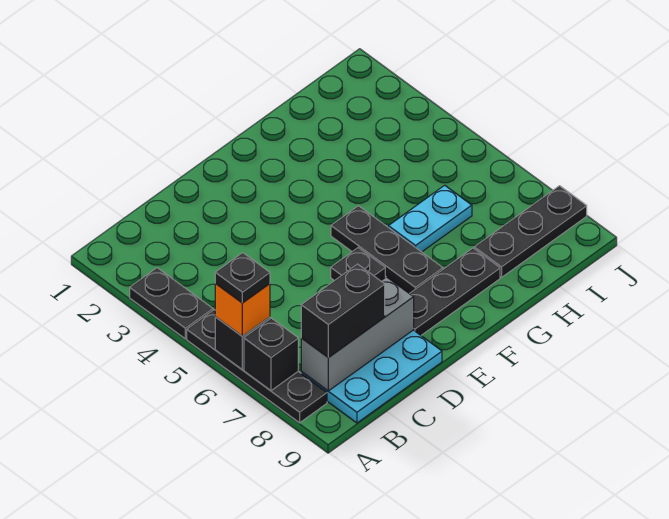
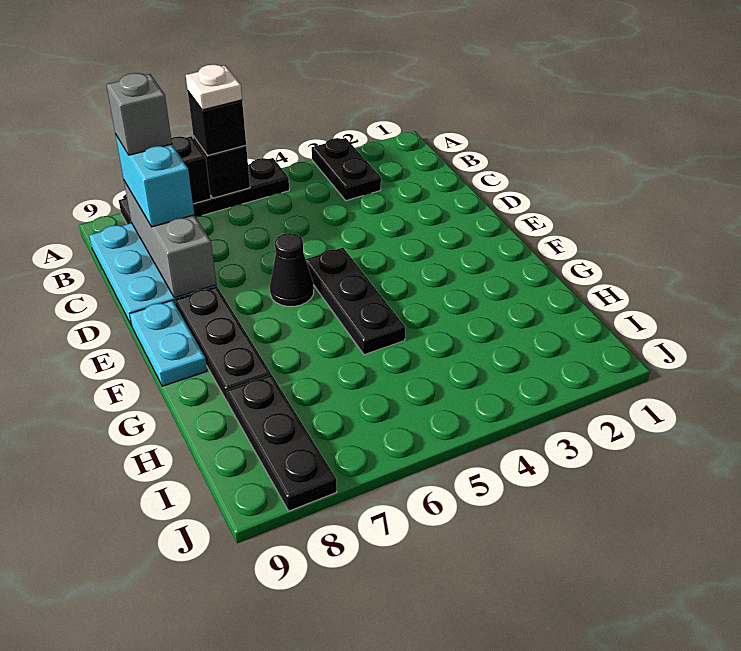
black 1x2 plate [130,268,213,339] -> black 1x2 plate turned to [312,138,381,201]
orange 1x1 brick [215,284,270,336] -> black 1x1 brick [188,92,246,155]
black 1x1 plate [215,253,270,303] -> white 1x1 plate [186,65,242,110]
black 1x2 brick [301,264,385,358] -> cyan 1x2 brick [115,134,194,227]
none -> grey 1x1 brick [106,73,172,155]
black 1x1 plate [331,248,385,281] -> black 1x1 cone [270,233,314,306]
black 1x3 plate [331,206,443,294] -> black 1x3 plate turned to [306,248,405,355]
cyan 1x2 plate [388,185,472,252] -> cyan 1x2 plate moved to [130,300,207,386]

